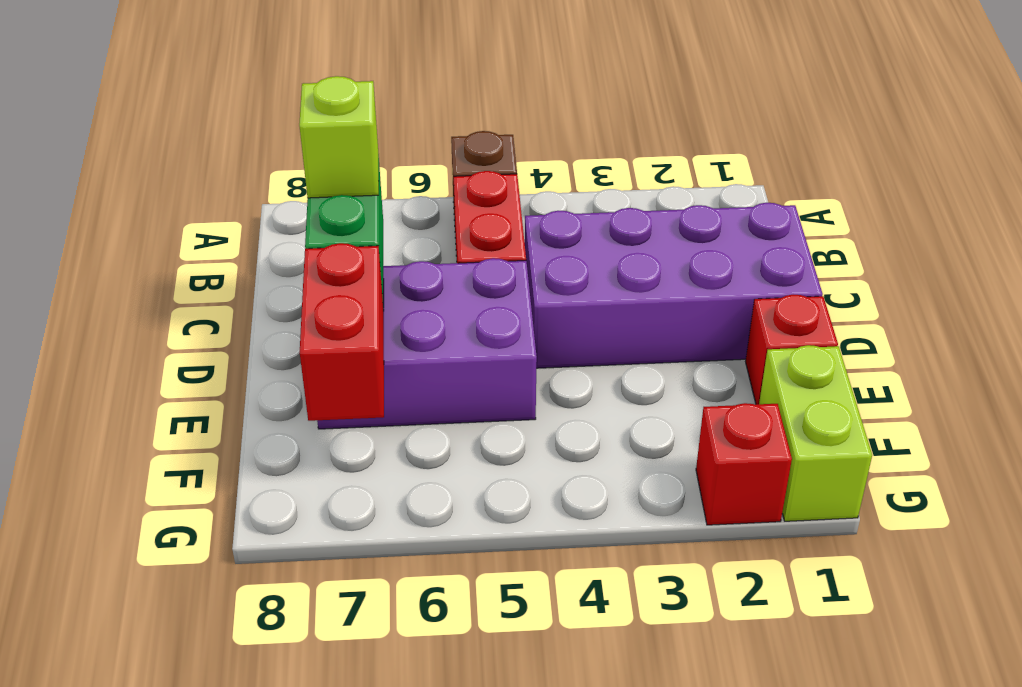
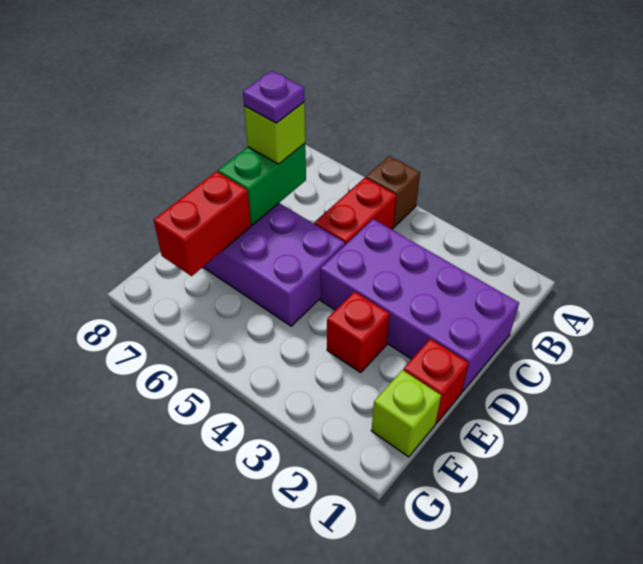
none -> purple 1x1 plate [243,71,305,123]
lime 1x2 brick [759,345,872,521] -> lime 1x1 brick [371,370,441,457]
red 1x1 brick [696,403,792,525] -> red 1x1 brick moved to [327,292,390,373]

